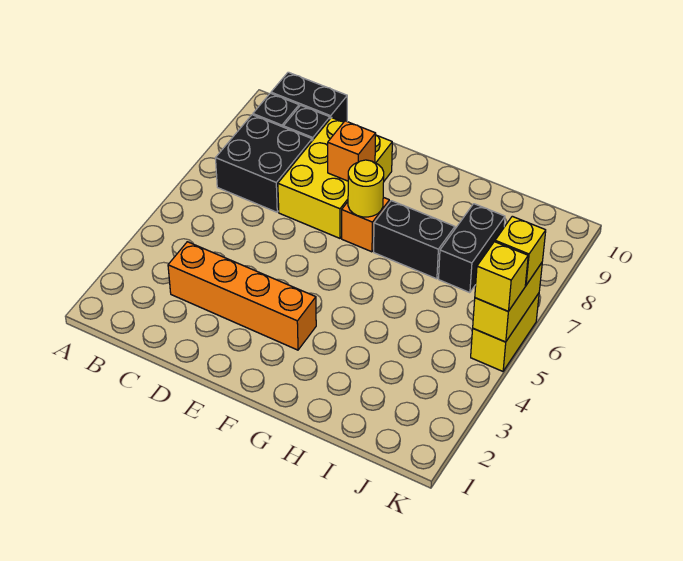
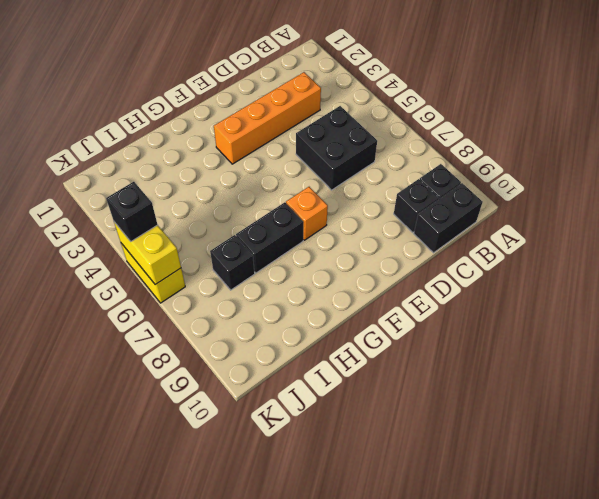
black 2x2 brick [215,115,312,212] -> black 2x2 brick moved to [296,106,377,190]
yellow 2x3 brick [278,118,392,238] -> none
orange 1x1 brick [328,121,376,181] -> none
yellow 1x1 round brick [348,160,384,217] -> none
black 1x2 brick [439,204,505,293] -> black 1x1 brick [210,235,255,290]
yellow 1x1 brick [475,242,528,311] -> black 1x1 brick [106,182,158,241]
yellow 1x1 brick [495,216,546,285] -> none

